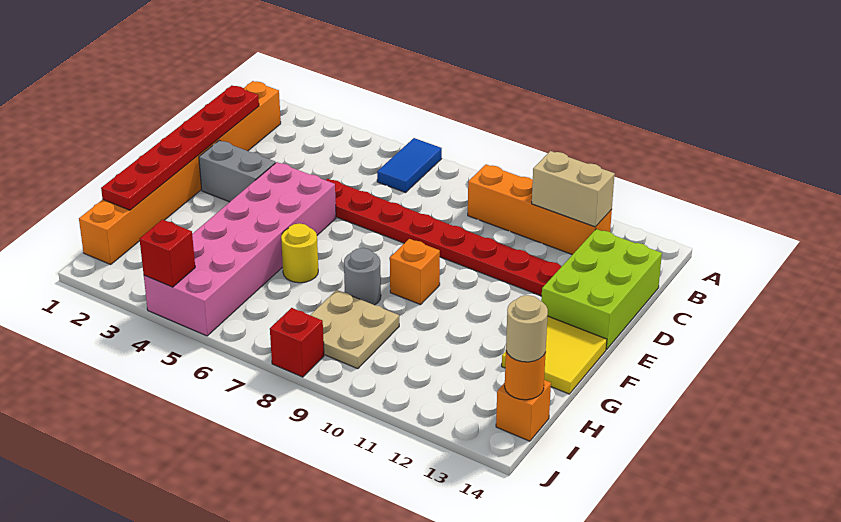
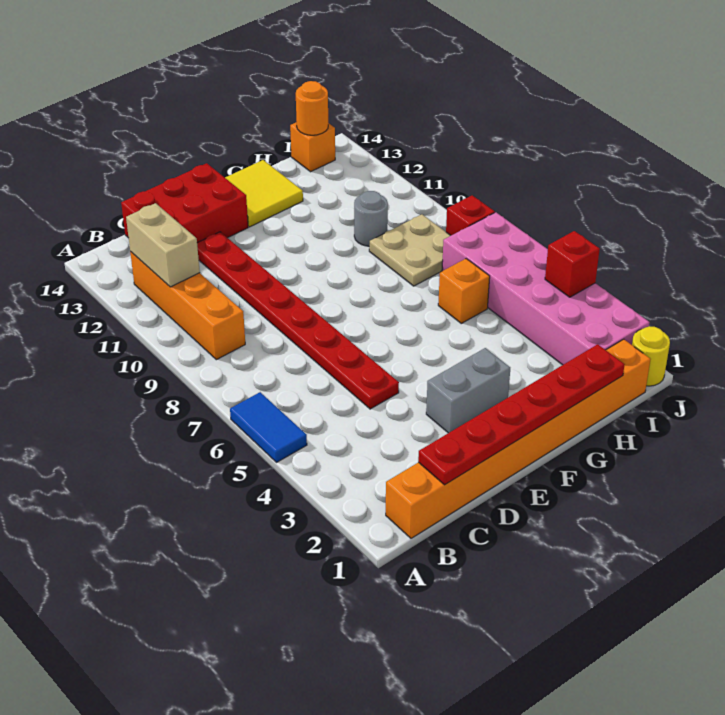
blue 1x2 tile [377,138,442,192] -> blue 1x2 tile turned to [230,392,307,462]
lime 2x3 brick [541,229,662,349] -> red 2x3 brick [121,163,248,243]
grey 1x2 brick [199,140,275,202] -> grey 1x2 brick turned to [426,348,510,433]
pink 2x6 brick [144,162,336,336] -> pink 2x6 brick turned to [442,212,650,365]
orange 1x1 brick [390,239,440,305] -> orange 1x1 brick moved to [438,259,490,323]
yellow 1x1 round brick [281,223,318,283] -> yellow 1x1 round brick moved to [632,326,670,386]
grey 1x1 round brick [344,248,381,305] -> grey 1x1 round brick moved to [354,191,388,246]
tan 1x1 round brick [506,295,548,362] -> none

